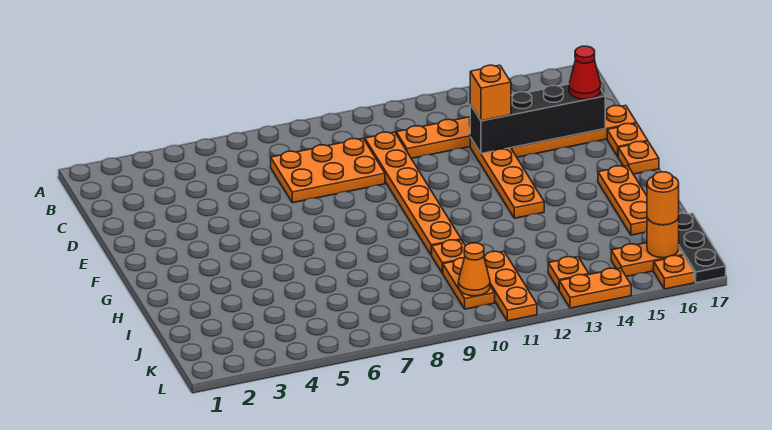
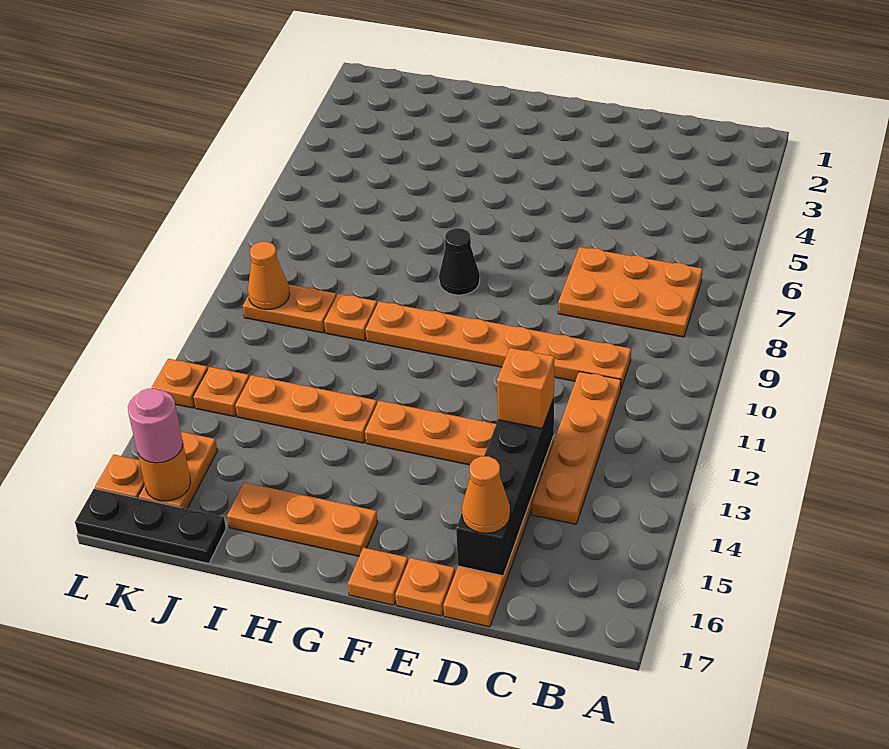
orange 2x3 plate [271,139,385,203] -> orange 2x3 plate turned to [558,247,702,337]
red 1x1 cone [569,46,601,99] -> orange 1x1 cone [462,456,510,533]
none -> black 1x1 cone [439,228,480,295]
orange 1x3 plate [484,251,537,321] -> orange 1x3 plate moved to [235,375,377,443]
orange 1x1 round brick [647,172,679,225] -> pink 1x1 round brick [128,389,183,463]
orange 1x2 plate [559,268,631,308] -> orange 1x1 plate [151,359,208,408]

